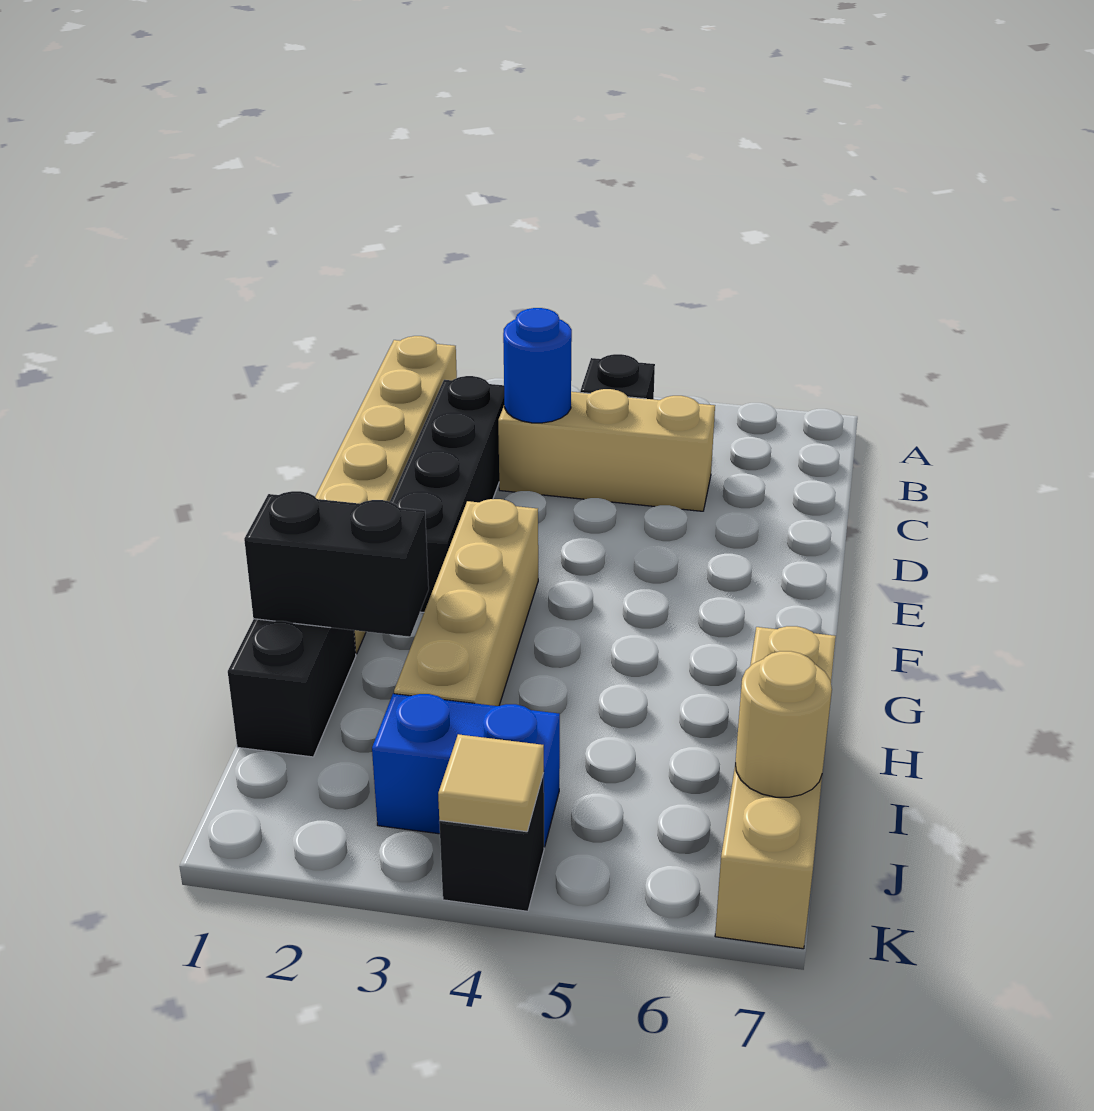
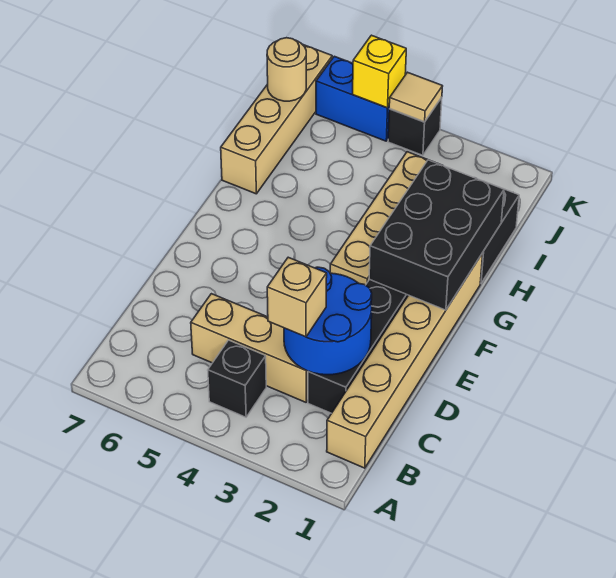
blue 1x1 round brick [503,308,572,423] -> blue 2x2 round brick [284,267,372,375]
none -> tan 1x1 brick [267,257,327,337]
black 1x2 brick [244,491,429,637] -> black 2x3 brick [369,160,504,310]
blue 1x2 brick [372,694,560,847] -> blue 1x2 brick moved to [316,56,389,141]
none -> yellow 1x1 brick [353,35,406,108]

